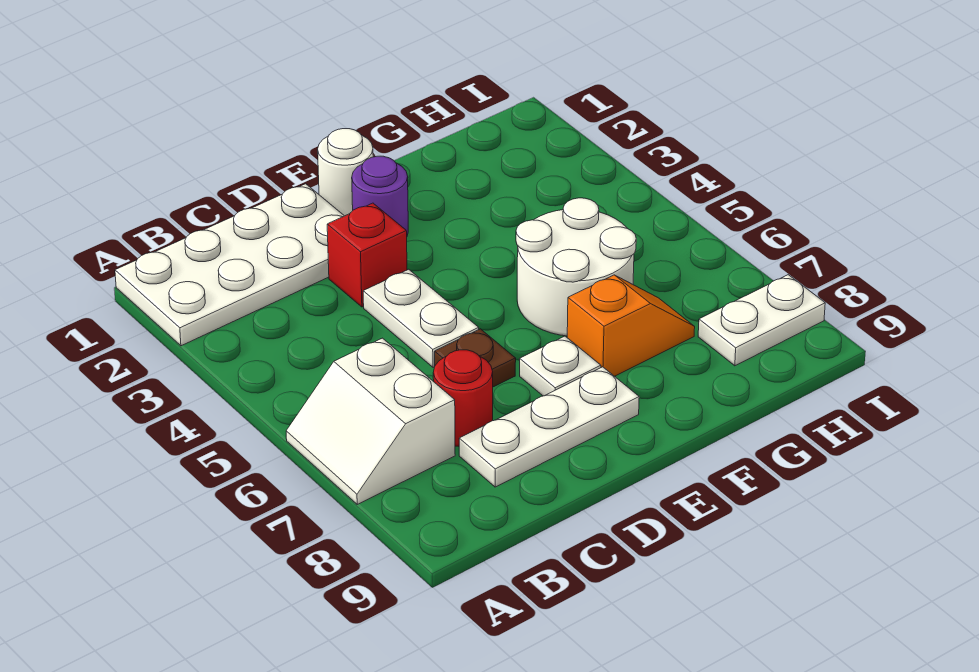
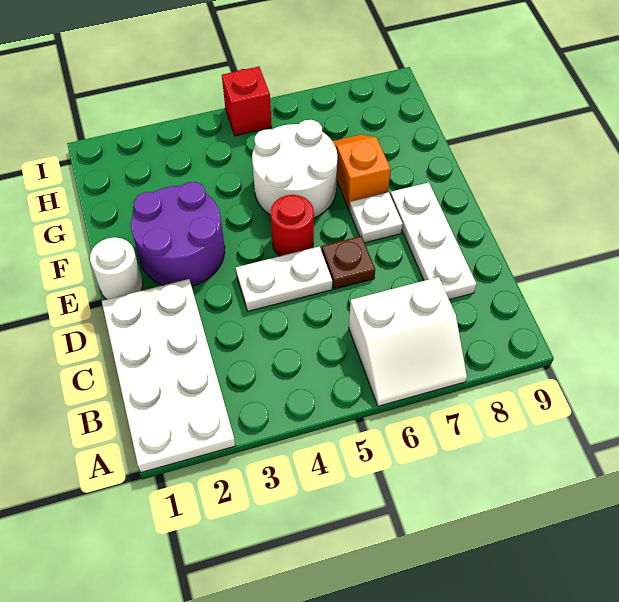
red 1x1 round brick [433,350,493,446] -> red 1x1 round brick moved to [271,195,314,256]
red 1x1 brick [327,203,407,307] -> red 1x1 brick moved to [222,67,272,136]
purple 1x1 round brick [352,156,408,235] -> purple 2x2 round brick [131,182,225,286]
white 1x2 plate [698,275,825,366] -> none

